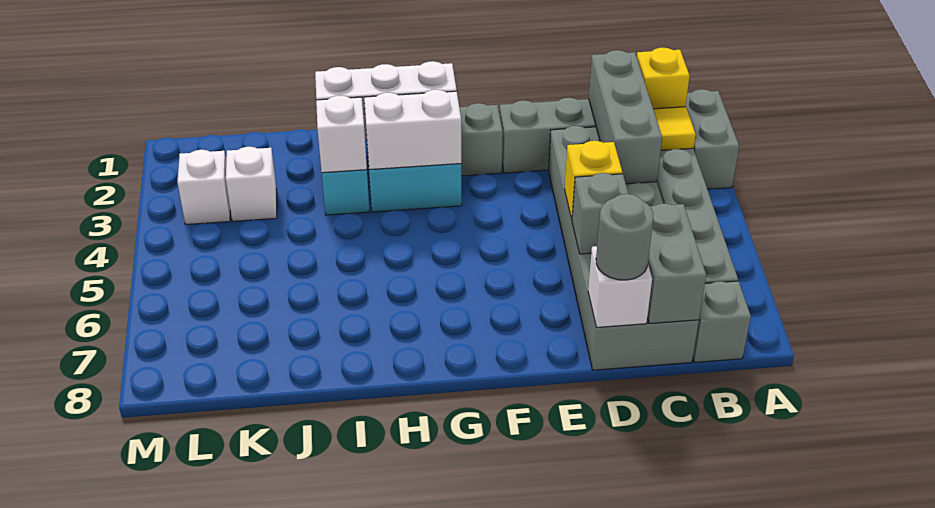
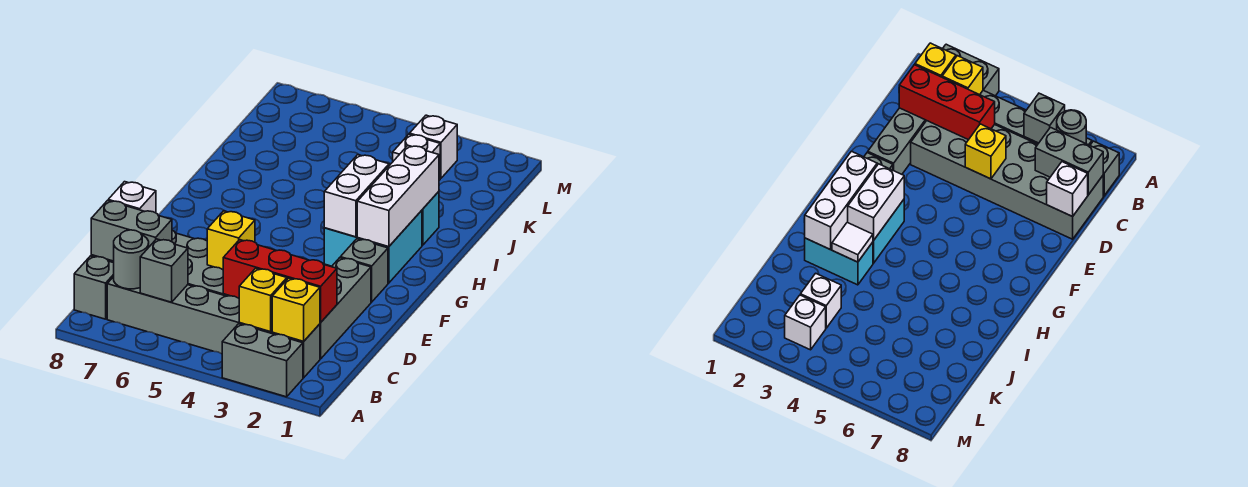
yellow 1x1 tile [653,107,696,150] -> yellow 1x1 brick [239,268,287,332]
grey 1x3 brick [589,50,662,184] -> red 1x3 brick [223,240,337,322]
grey 1x1 brick [572,173,628,254] -> grey 1x1 brick moved to [140,239,188,302]
grey 1x1 round brick [596,194,653,280] -> grey 1x1 round brick moved to [113,230,149,289]
white 1x1 brick [316,96,367,173] -> white 1x1 tile [832,222,873,262]

